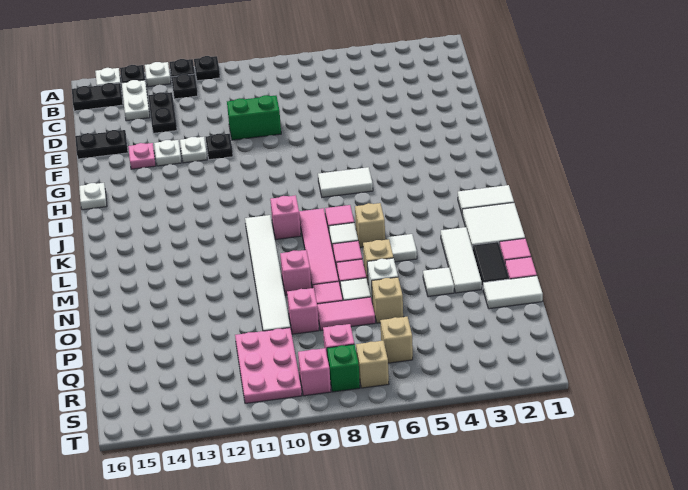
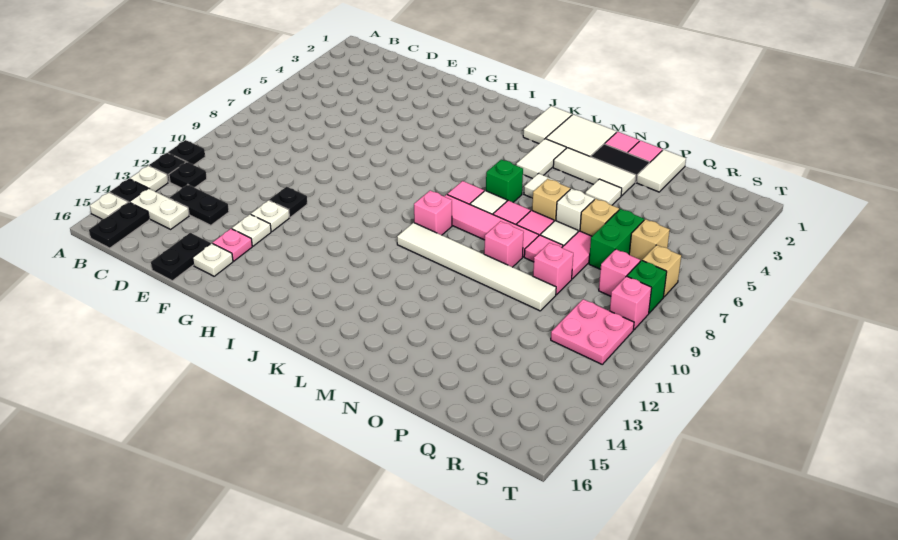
green 1x2 brick [227,95,281,140] -> green 1x2 brick moved to [589,209,644,269]
white 1x1 plate [79,183,107,210] -> white 1x1 plate moved to [193,243,233,276]
white 1x2 tile [318,167,373,197] -> white 1x2 tile moved to [516,139,566,179]
tan 1x1 brick [355,203,385,247] -> green 1x1 brick [486,160,523,202]
pink 2x3 plate [235,328,302,403] -> pink 2x2 plate [551,299,634,364]

